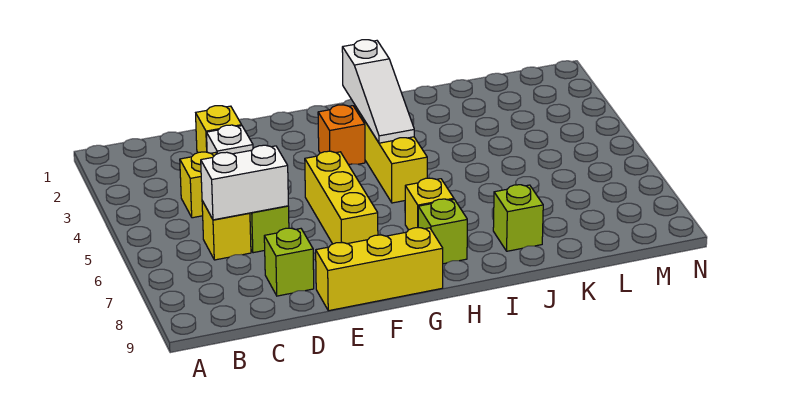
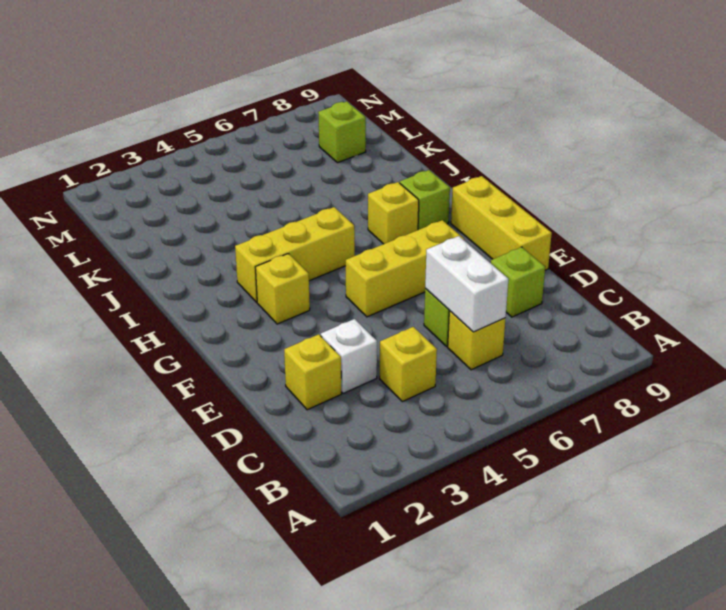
orange 1x1 brick [318,105,365,165] -> yellow 1x1 brick [255,254,310,324]
white 1x3 slope [342,40,414,143] -> none
lime 1x1 brick [493,185,543,251] -> lime 1x1 brick moved to [318,101,366,163]

